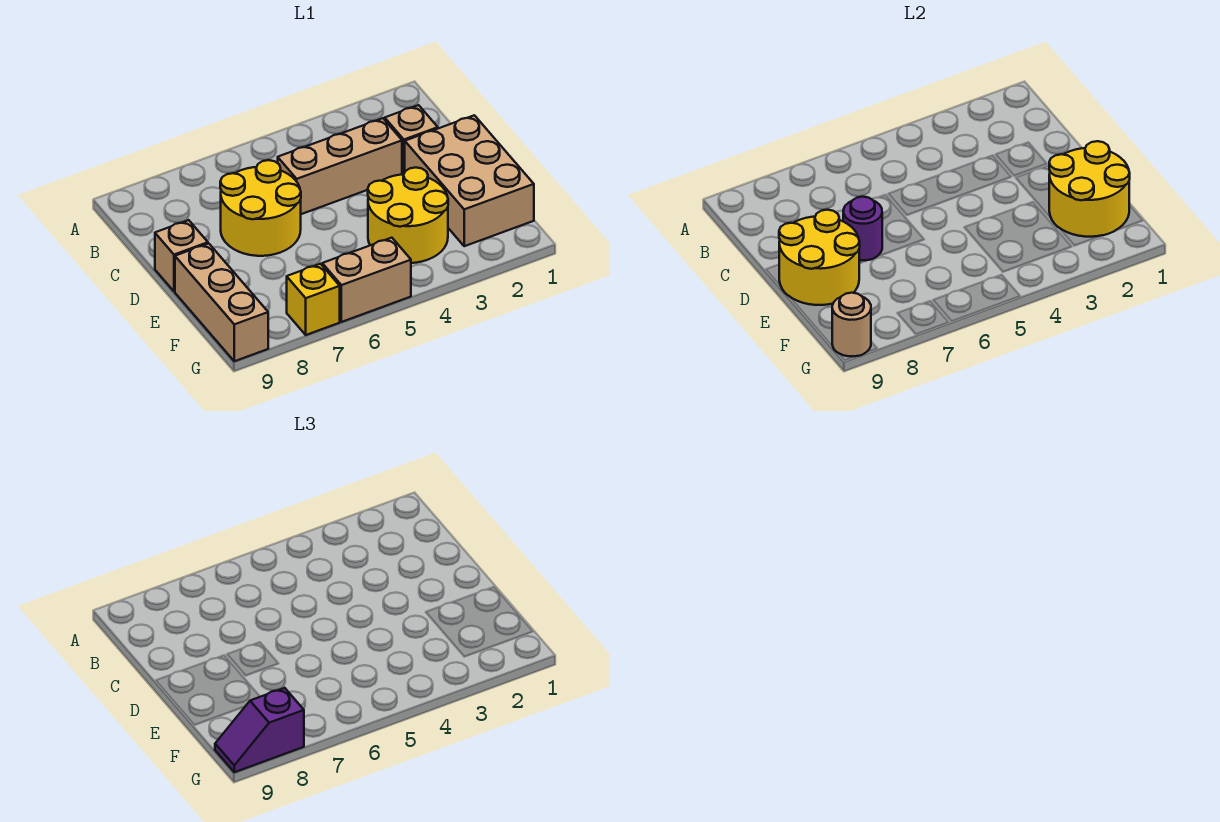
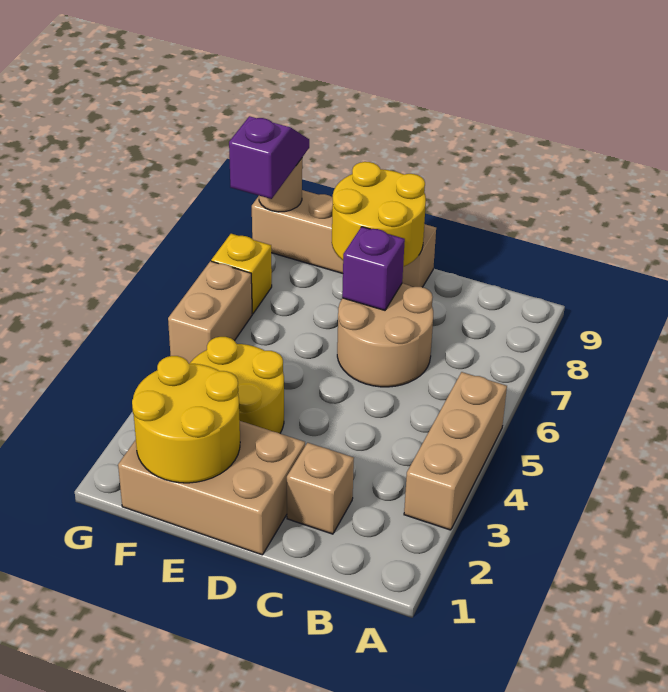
tan 1x3 brick [278,118,402,214] -> tan 1x3 brick moved to [404,372,507,530]
yellow 2x2 round brick [220,160,301,256] -> tan 2x2 round brick [337,283,433,387]
purple 1x1 round brick [843,197,882,260] -> purple 1x1 brick [342,227,405,310]

